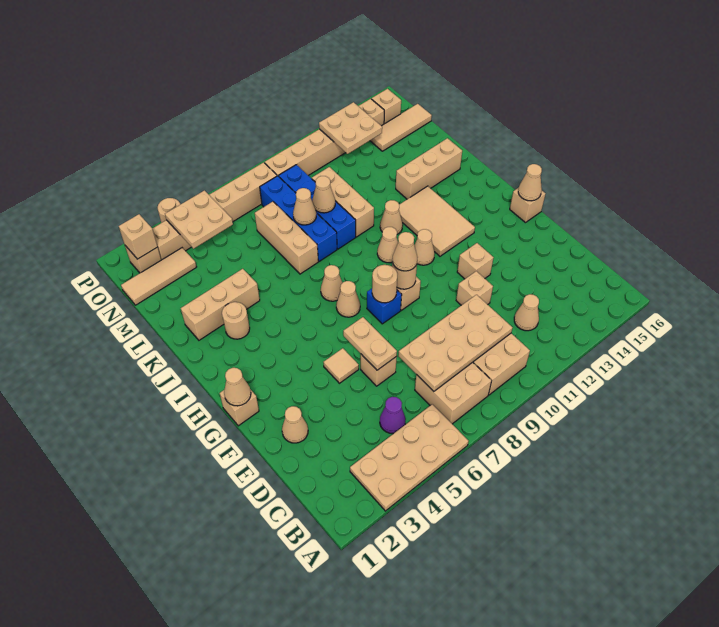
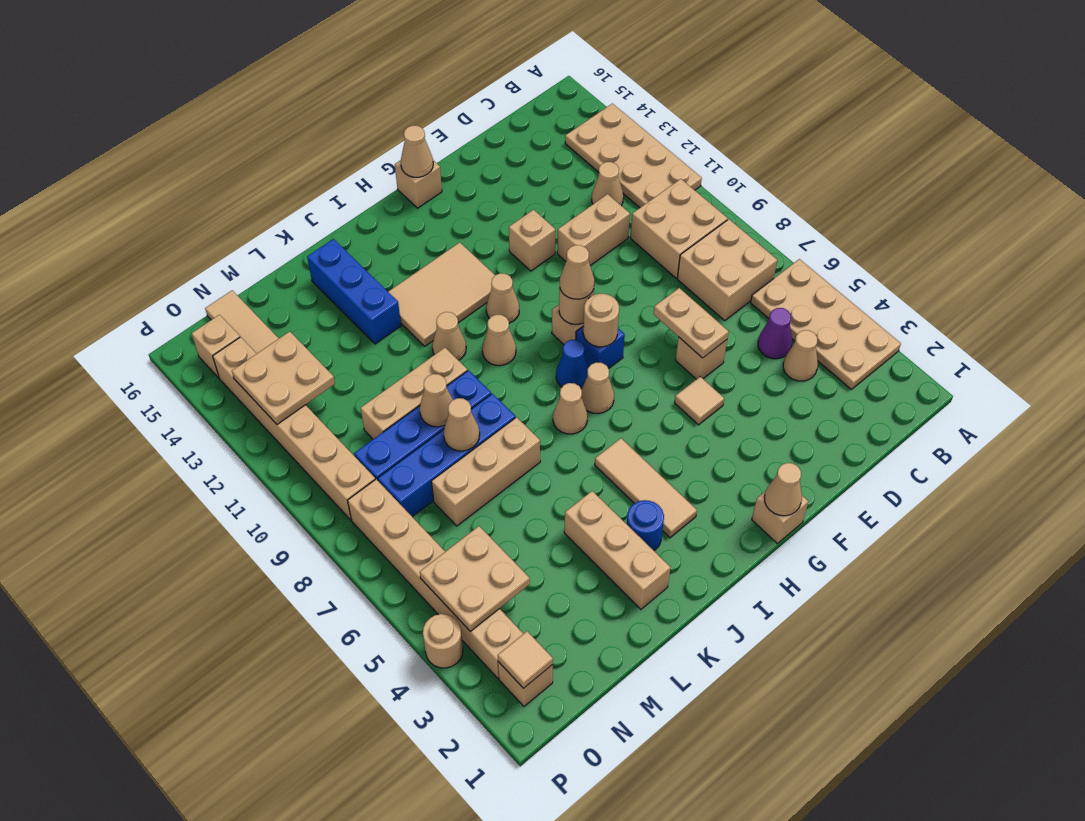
tan 2x4 plate [398,295,512,391] -> tan 2x4 plate moved to [565,104,702,208]
tan 1x1 cone [282,406,308,443] -> tan 1x1 cone moved to [783,330,818,381]
tan 1x2 plate [343,317,397,370] -> tan 1x2 plate turned to [654,288,729,358]
tan 1x1 brick [456,271,493,305] -> tan 1x2 brick [557,194,630,266]
none -> blue 1x1 cone [556,340,589,389]
tan 1x1 round brick [222,302,250,339] -> blue 1x1 round brick [627,500,664,550]
tan 1x3 brick [396,138,462,199] -> blue 1x3 brick [307,239,401,344]
tan 1x3 tile [121,248,196,305] -> tan 1x3 tile moved to [595,438,697,538]
tan 1x1 brick [119,214,157,259] -> tan 1x1 tile [498,631,553,688]

